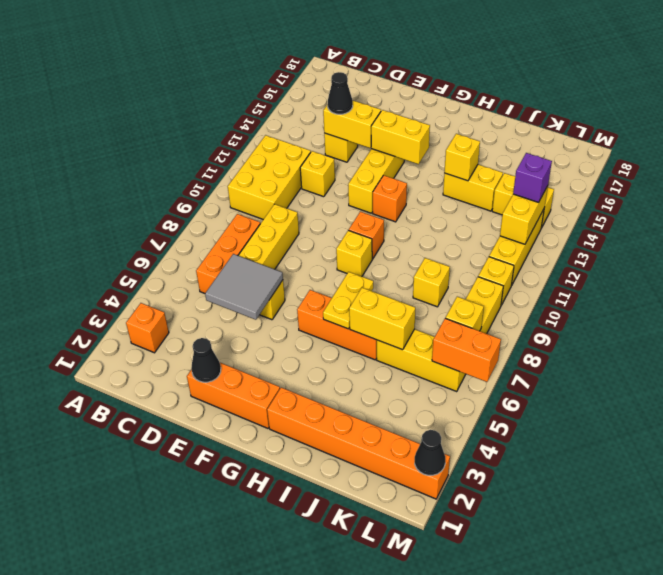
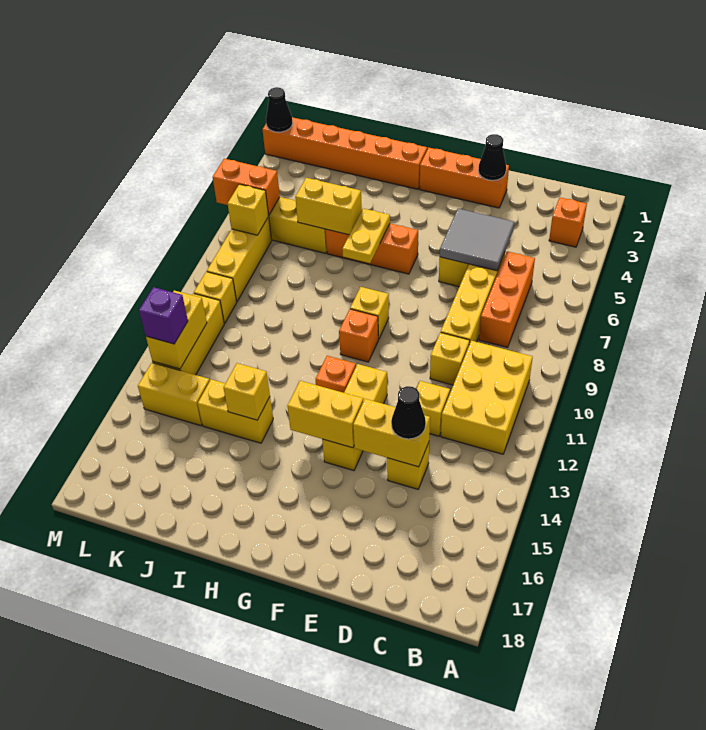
yellow 1x1 brick [413,258,450,307] -> yellow 1x1 brick moved to [430,332,470,385]

